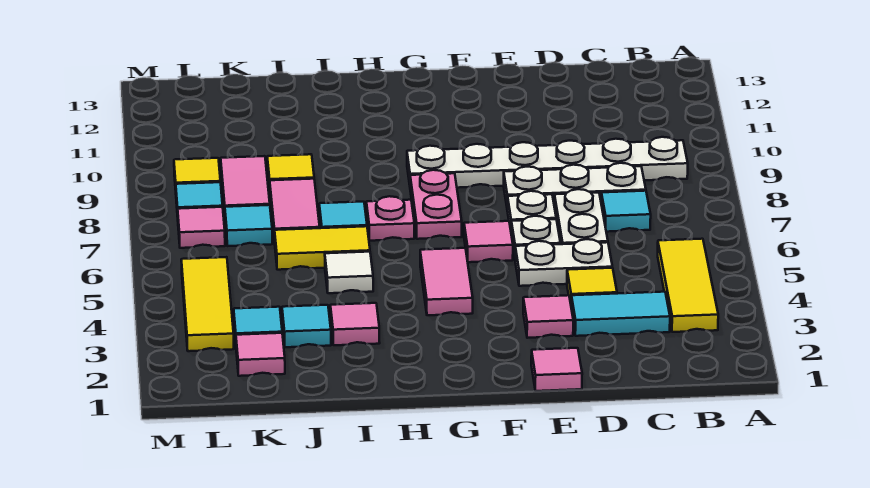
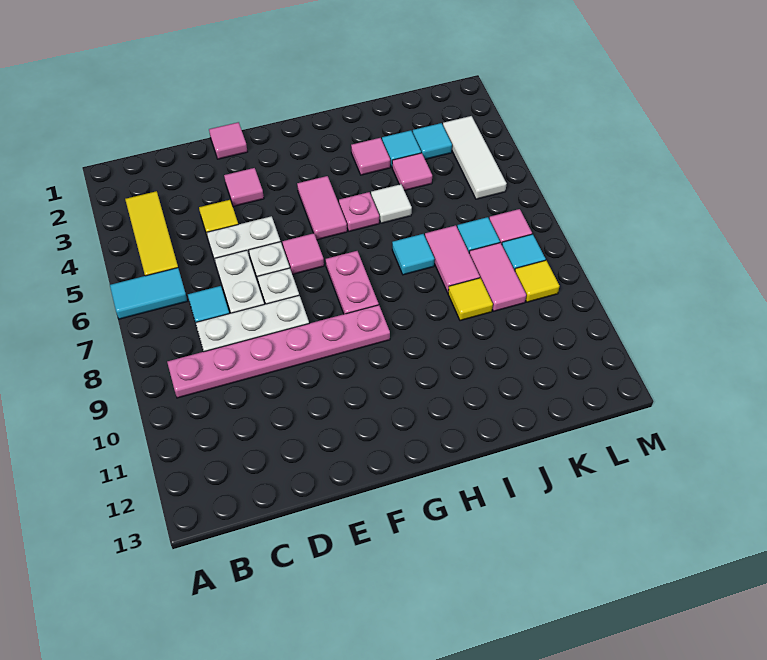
white 1x6 plate [407,137,688,188] -> pink 1x6 plate [167,305,390,398]
cyan 1x2 tile [571,292,670,336] -> cyan 1x2 tile moved to [110,268,187,319]
pink 1x1 plate [366,196,414,241] -> pink 1x1 plate moved to [339,192,379,231]
yellow 1x2 tile [275,226,370,270] -> none
pink 1x1 tile [236,333,285,376] -> pink 1x1 tile moved to [392,153,432,191]
yellow 1x3 tile [181,257,234,351] -> white 1x3 tile [443,116,507,199]

